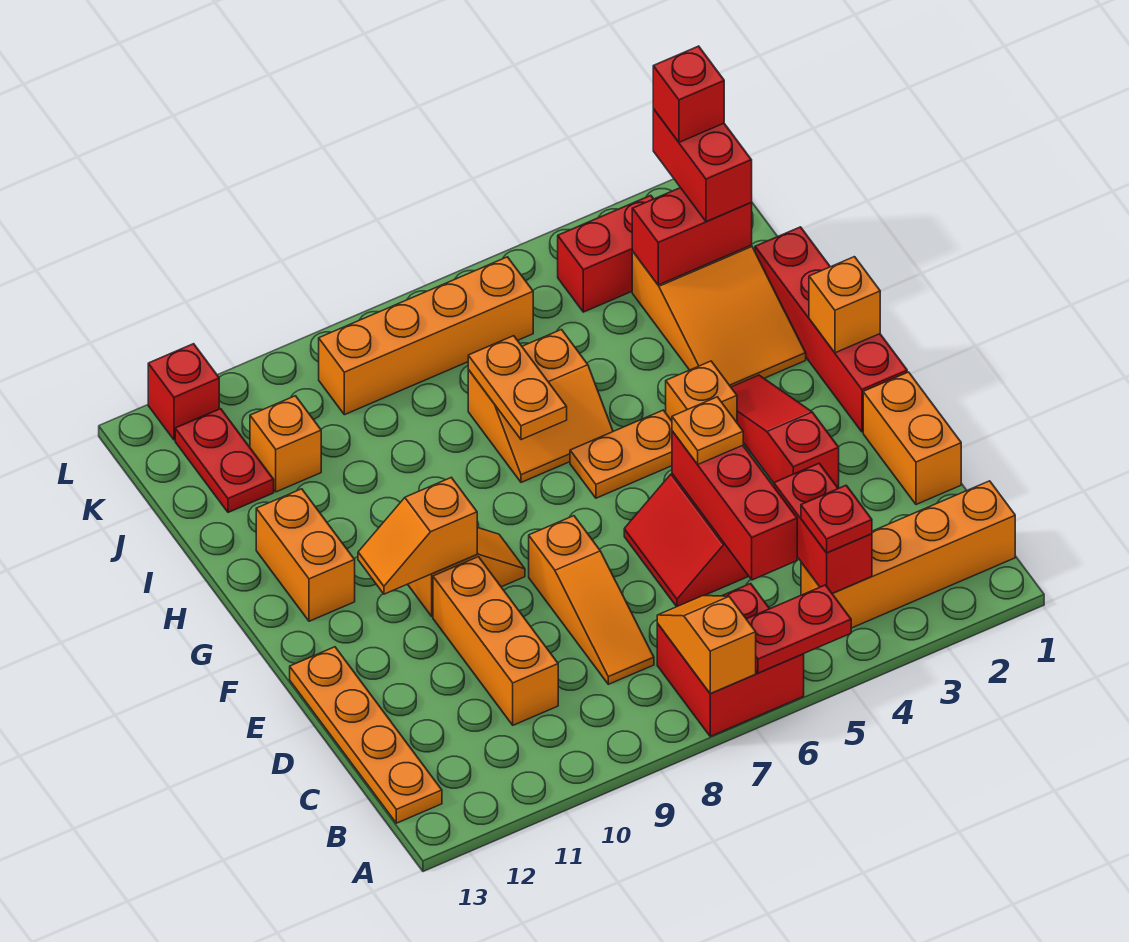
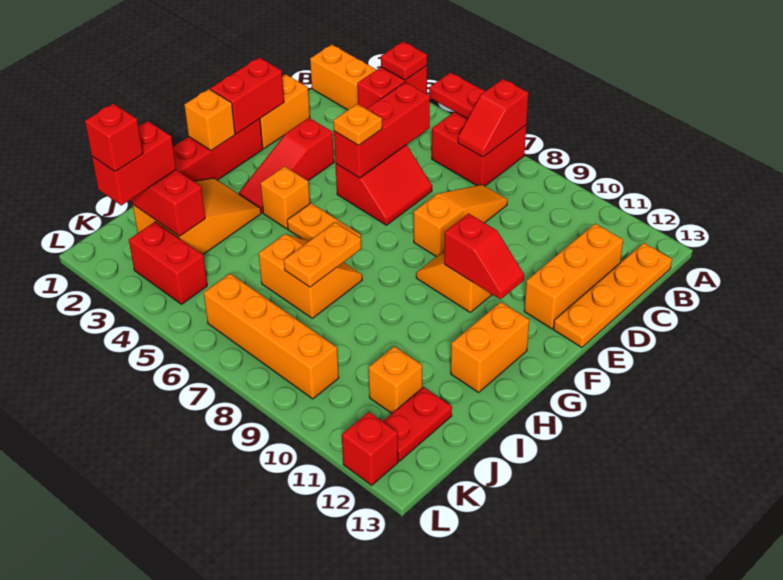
orange 1x2 slope [657,596,756,693] -> red 1x2 slope [458,79,528,157]
orange 1x3 brick [433,557,558,725] -> orange 1x3 brick moved to [524,224,623,329]
none -> red 1x2 brick [210,57,284,134]
orange 1x2 slope [358,477,477,594] -> red 1x2 slope [444,214,524,299]

